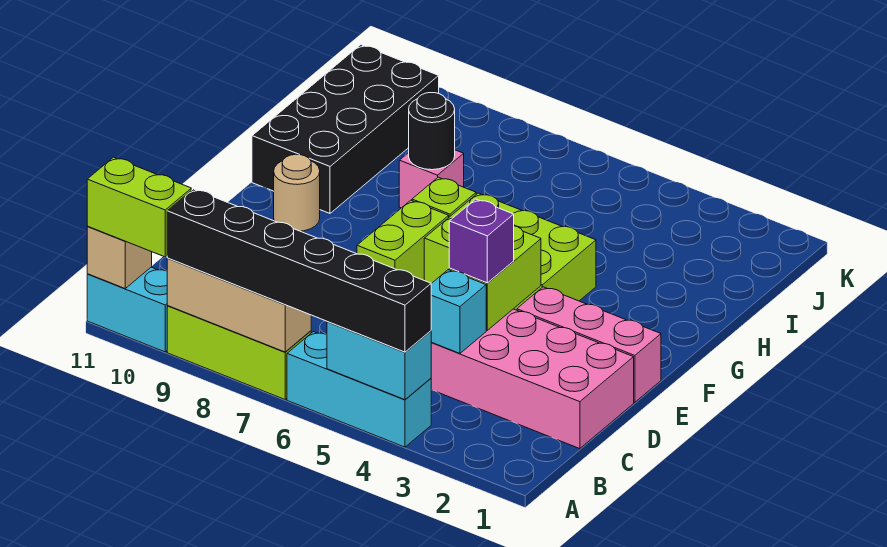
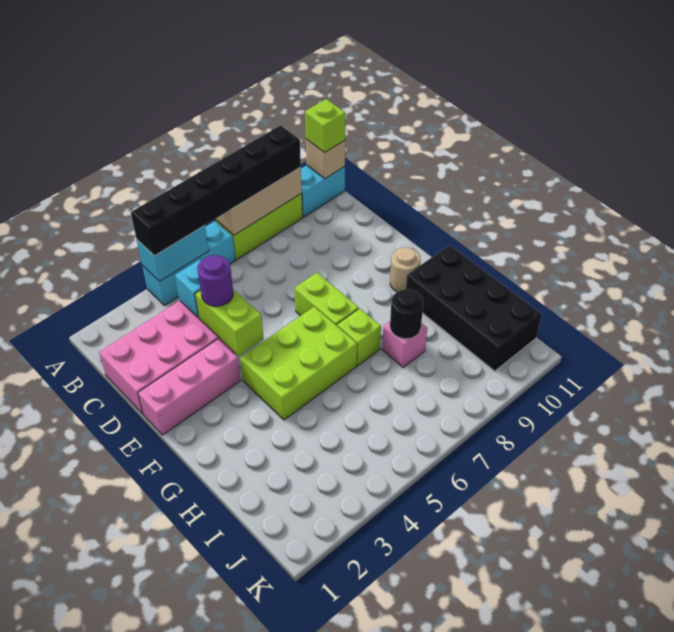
lime 1x2 brick [87,157,191,257] -> lime 1x1 brick [305,99,345,153]
purple 1x1 brick [449,199,514,283] -> purple 1x1 round brick [197,255,233,306]

